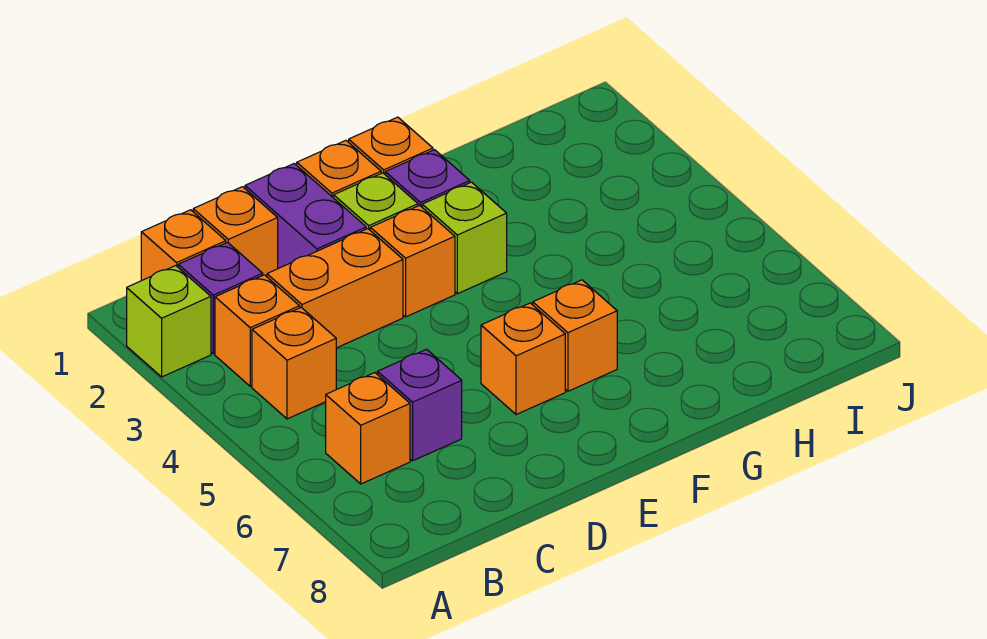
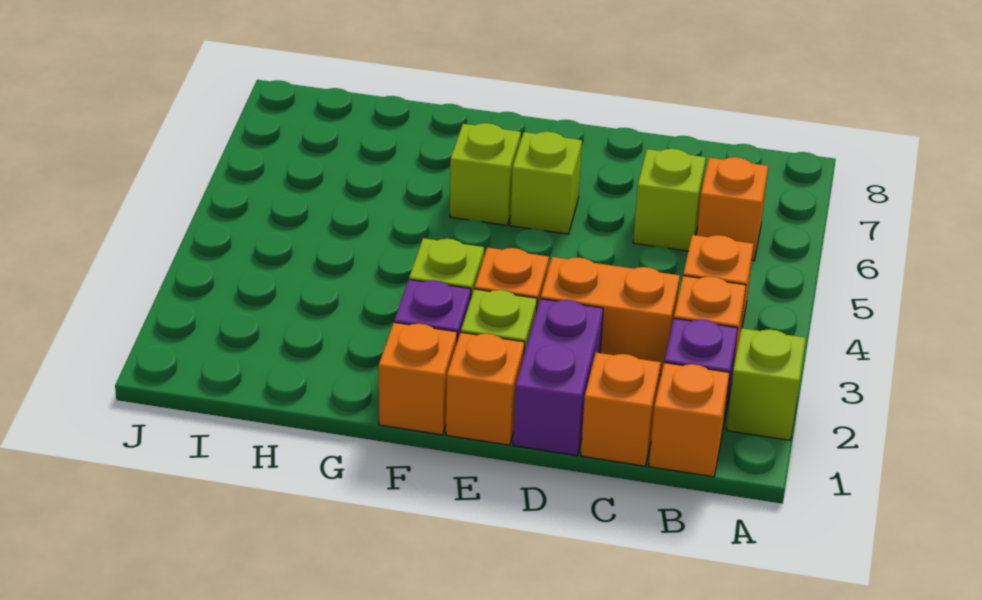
purple 1x1 brick [377,349,462,461] -> lime 1x1 brick [633,149,706,251]
orange 1x1 brick [481,303,565,415] -> lime 1x1 brick [510,132,582,234]
orange 1x1 brick [533,280,617,391] -> lime 1x1 brick [450,123,521,225]

